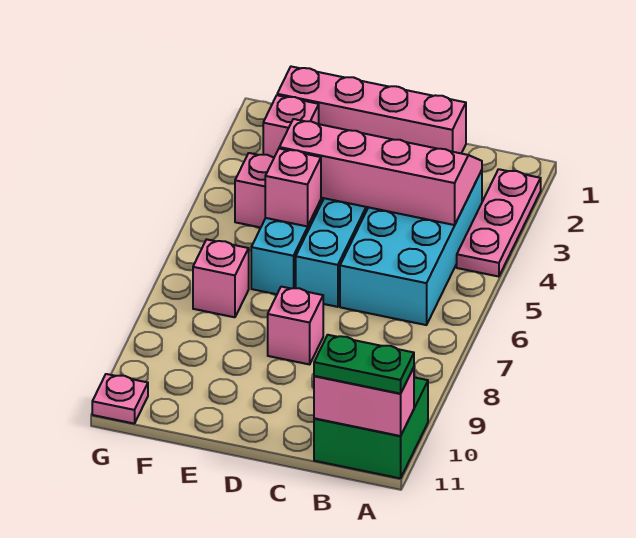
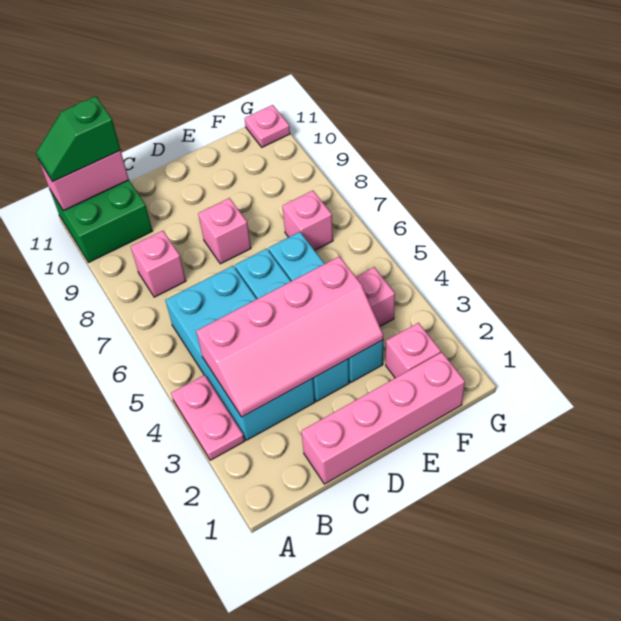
pink 1x3 plate [457,169,541,277] -> pink 1x2 plate [171,375,244,460]
green 1x2 plate [314,335,414,394] -> green 1x2 slope [36,96,120,182]
pink 1x1 brick [265,149,321,226] -> pink 1x1 brick moved to [131,231,186,297]

